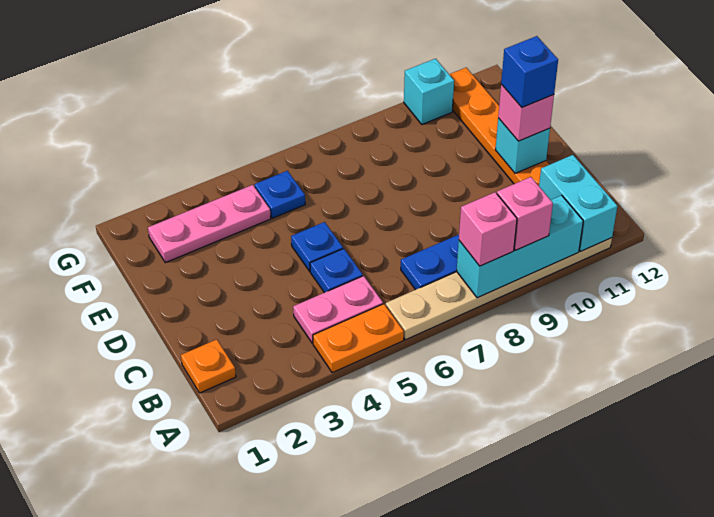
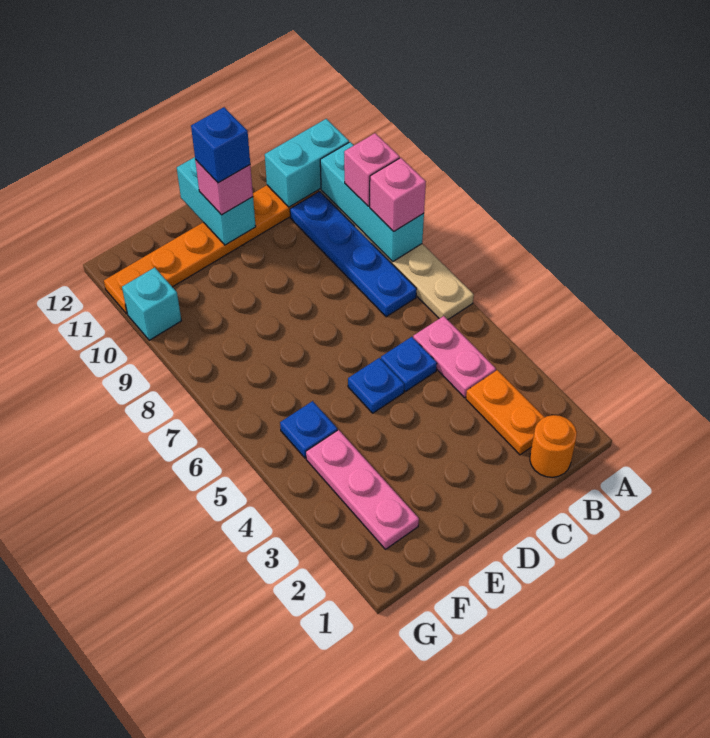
orange 1x2 plate [313,304,404,373] -> orange 1x2 plate moved to [466,370,544,455]
orange 1x1 plate [181,339,236,393] -> orange 1x1 round brick [530,415,577,477]
cyan 1x1 brick [495,118,550,173] -> cyan 1x2 brick [177,157,256,245]

